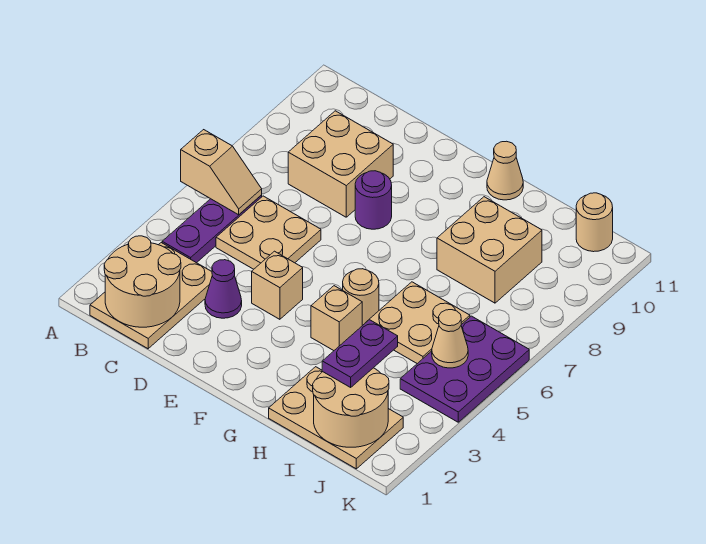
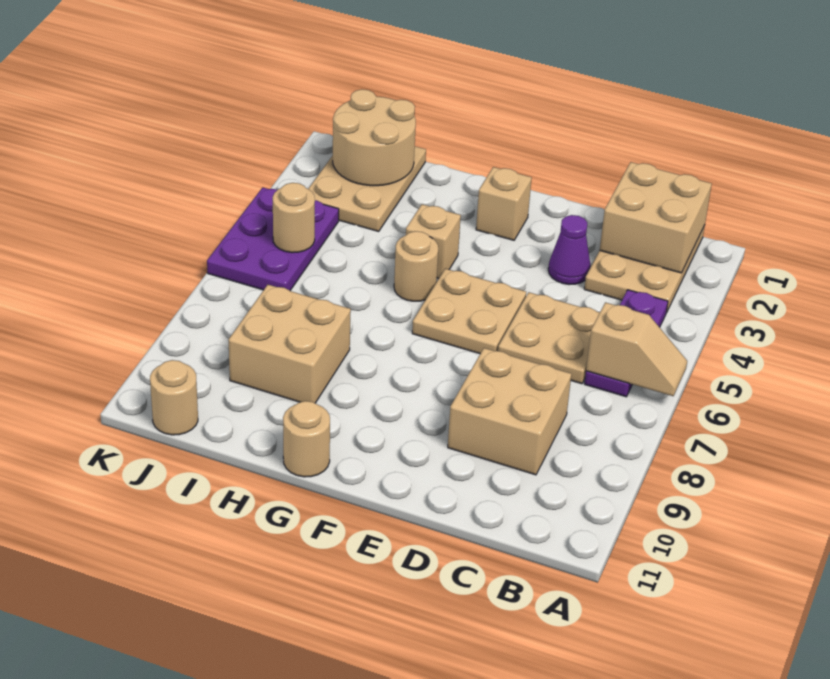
tan 1x2 slope [181,130,262,215] -> tan 1x2 slope turned to [586,302,687,396]
tan 2x2 round brick [104,236,181,327] -> tan 2x2 brick [600,162,712,273]
tan 1x1 brick [252,251,303,319] -> tan 1x1 brick moved to [476,167,532,240]
purple 1x1 round brick [355,171,392,229] -> none
tan 1x1 cone [487,141,523,200] -> tan 1x1 round brick [283,401,330,477]
tan 2x3 plate [269,367,403,469] -> tan 2x3 plate turned to [308,146,426,231]
tan 2x2 plate [369,282,470,364] -> tan 2x2 plate moved to [412,269,526,354]
purple 1x2 plate [322,320,398,387] -> none
tan 1x1 cone [432,310,468,368] -> tan 1x1 round brick [273,183,315,253]

